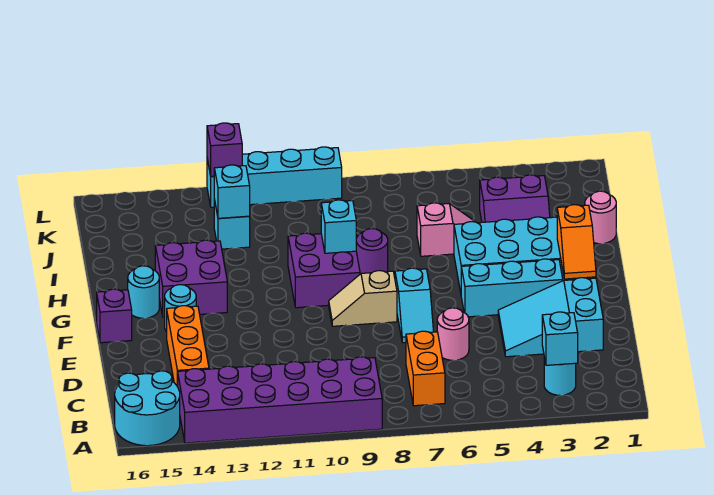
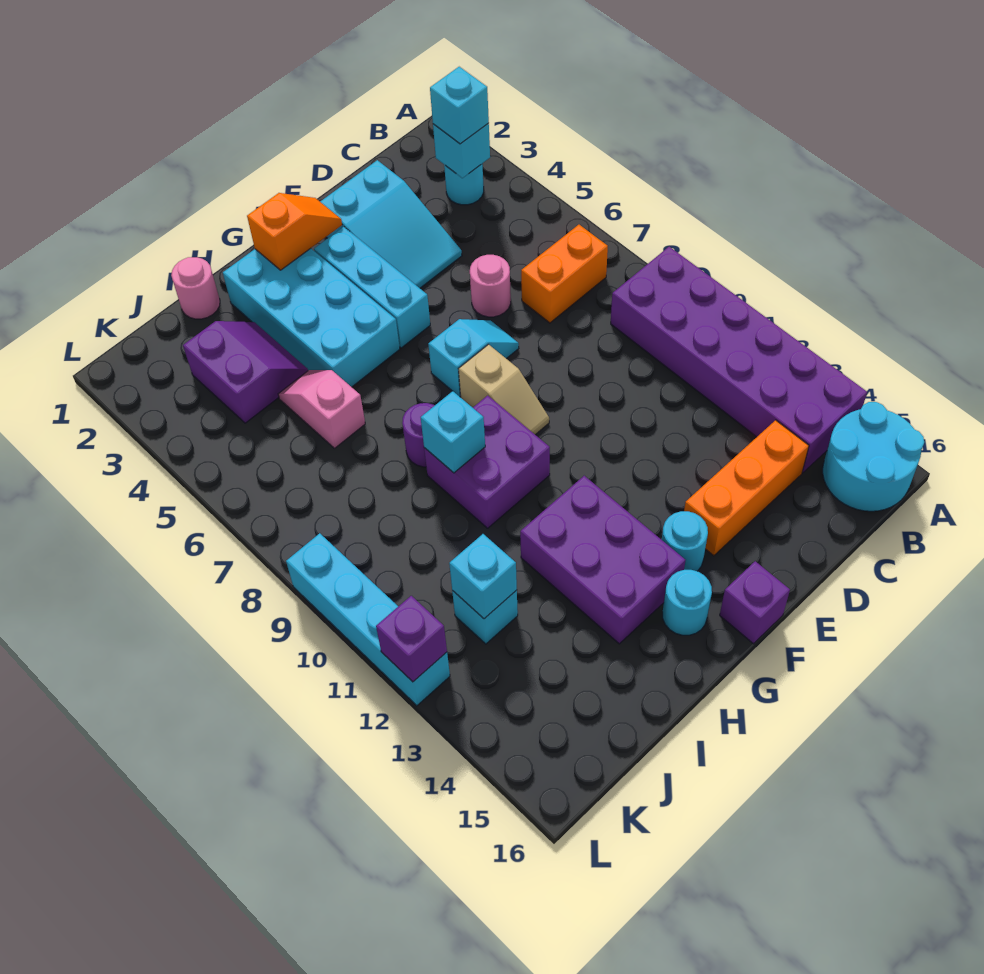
none -> cyan 1x1 brick [430,67,489,144]
purple 2x2 brick [155,240,227,317] -> purple 2x3 brick [520,476,685,644]

